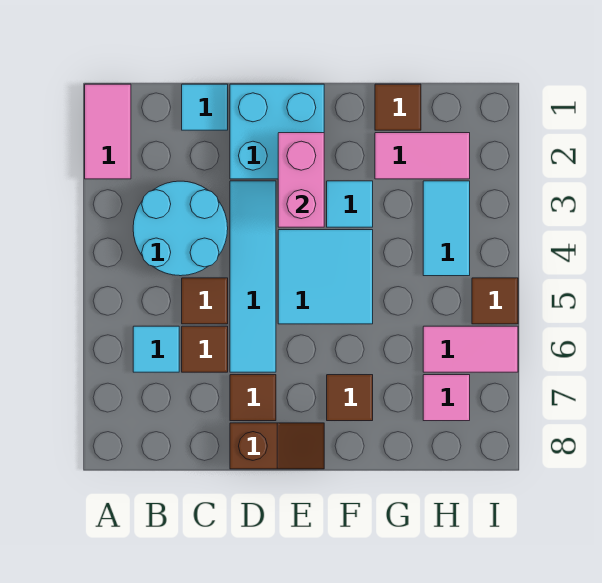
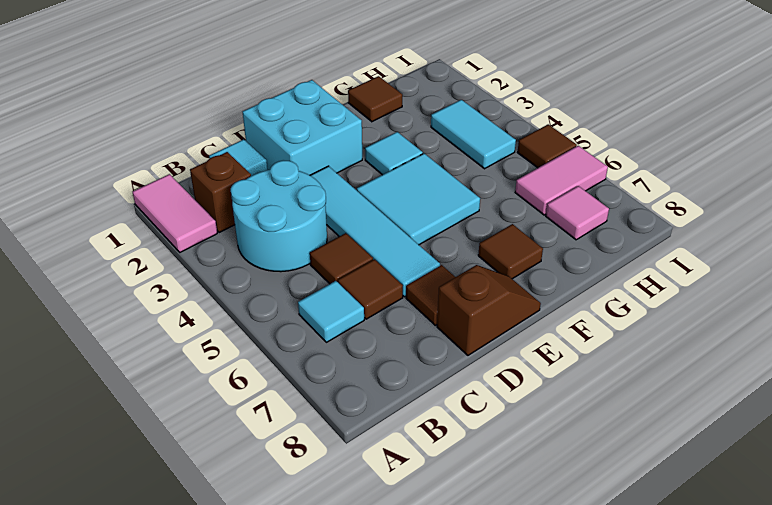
none -> brown 1x1 brick [190,152,251,233]
pink 1x2 brick [278,133,324,227] -> none
pink 1x2 tile [375,133,470,179] -> none

